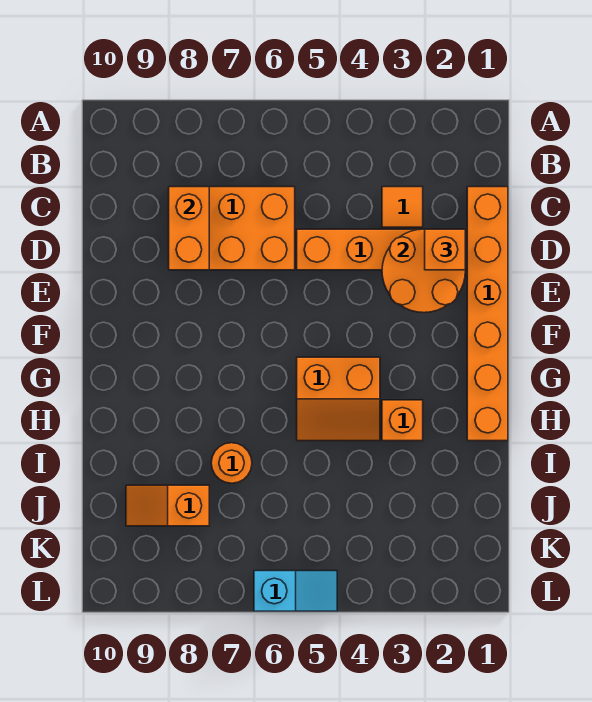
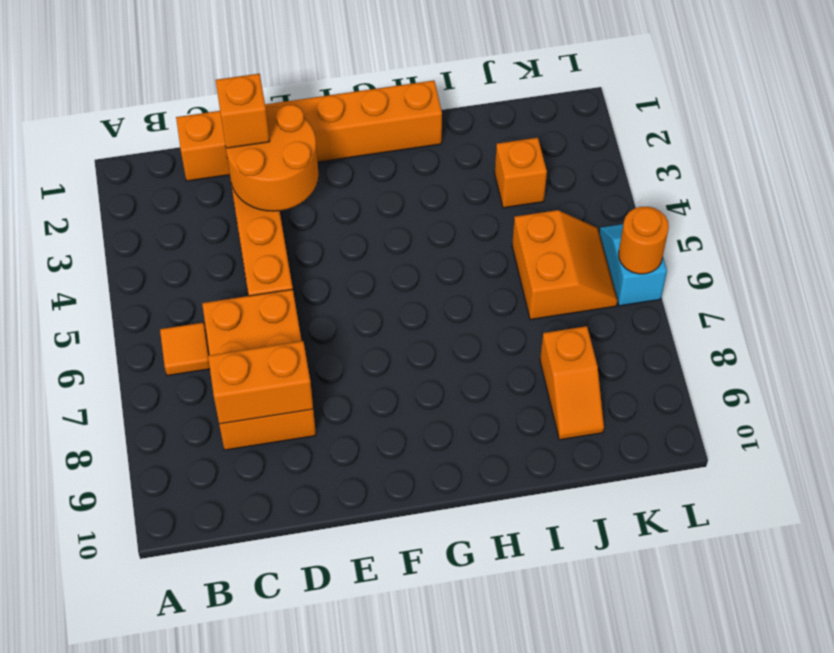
orange 1x1 tile [382,187,423,227] -> orange 1x1 tile moved to [160,323,210,376]
orange 2x2 slope [297,357,380,441] -> orange 2x2 slope moved to [512,210,618,320]
orange 1x1 brick [382,400,423,441] -> orange 1x1 brick moved to [495,138,547,208]
orange 1x1 round brick [211,443,252,483] -> orange 1x1 round brick moved to [619,207,669,274]

